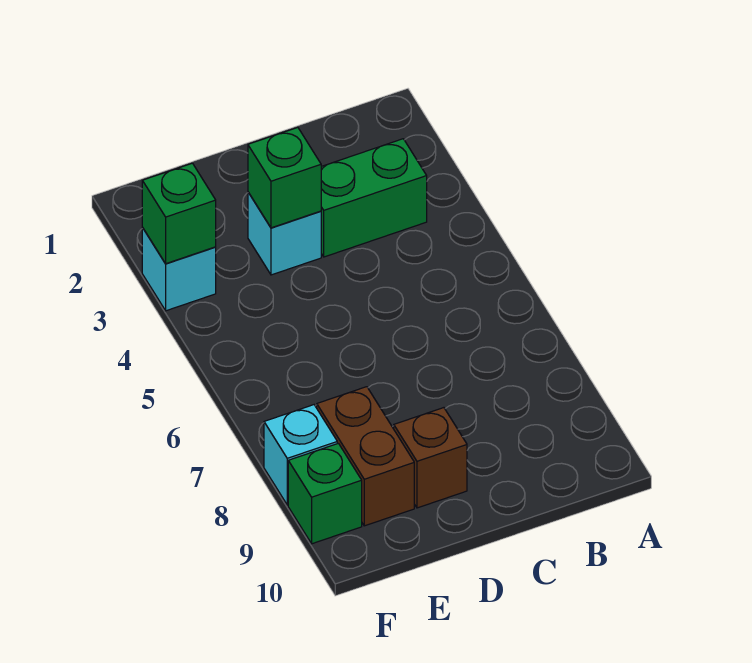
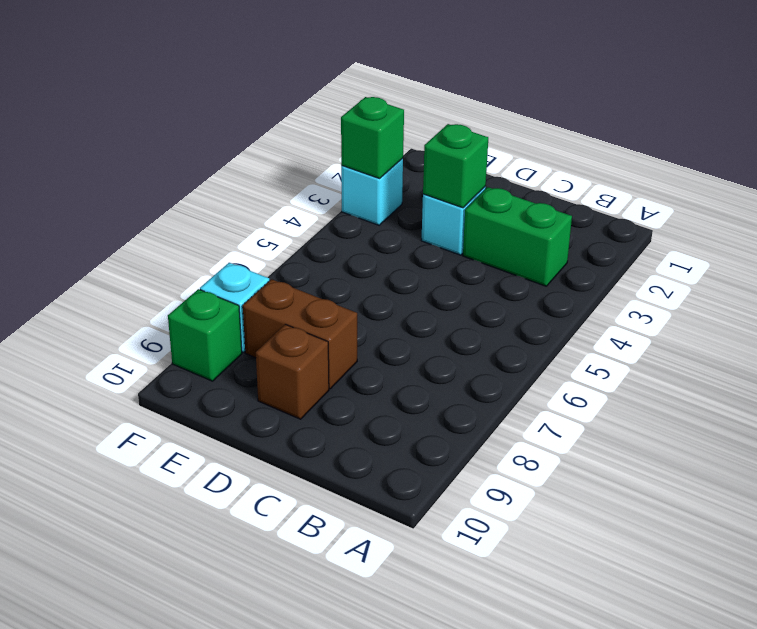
brown 1x2 brick [317,387,414,526] -> brown 1x2 brick turned to [243,279,357,389]

